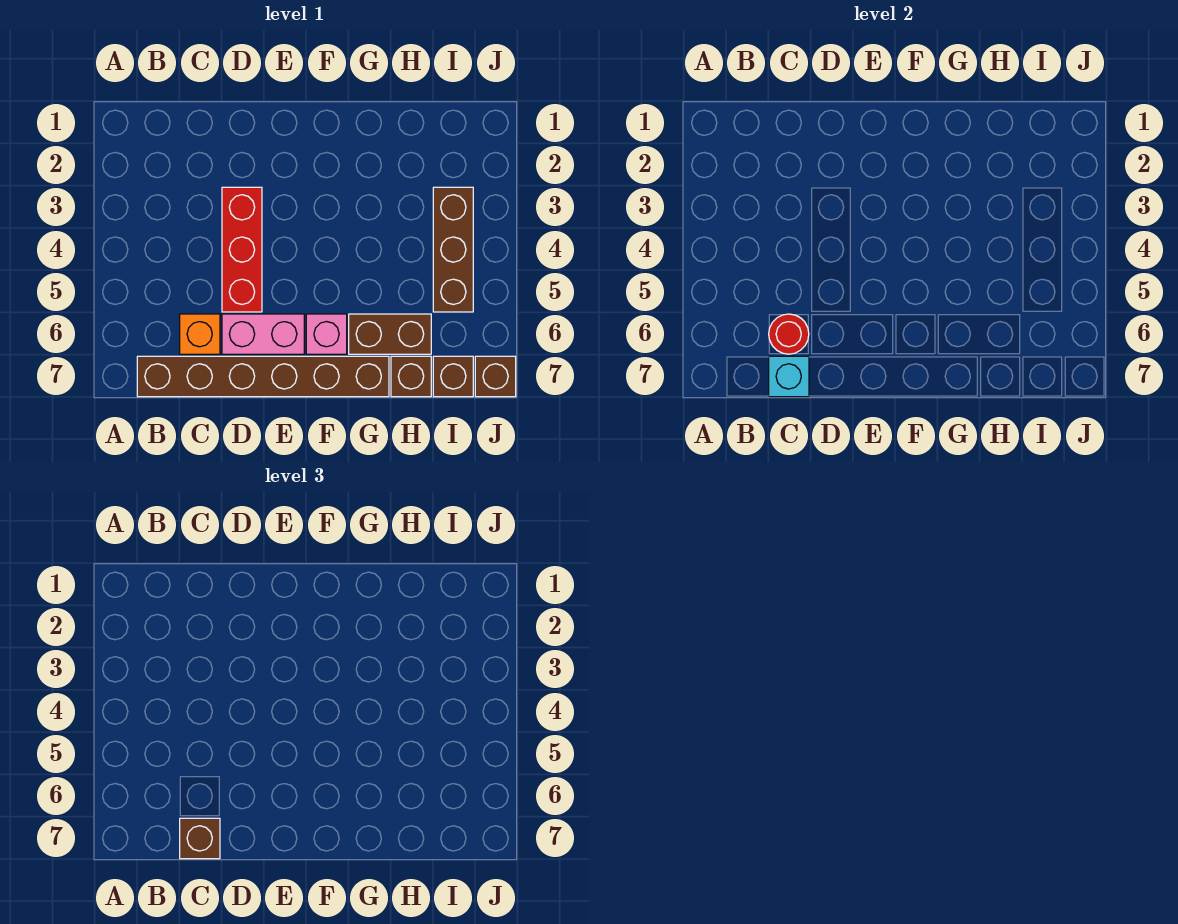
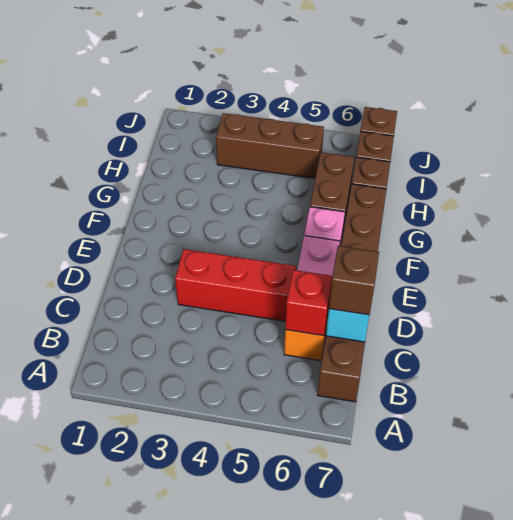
red 1x1 round brick [769,314,809,354] -> red 1x1 brick [285,270,332,336]

